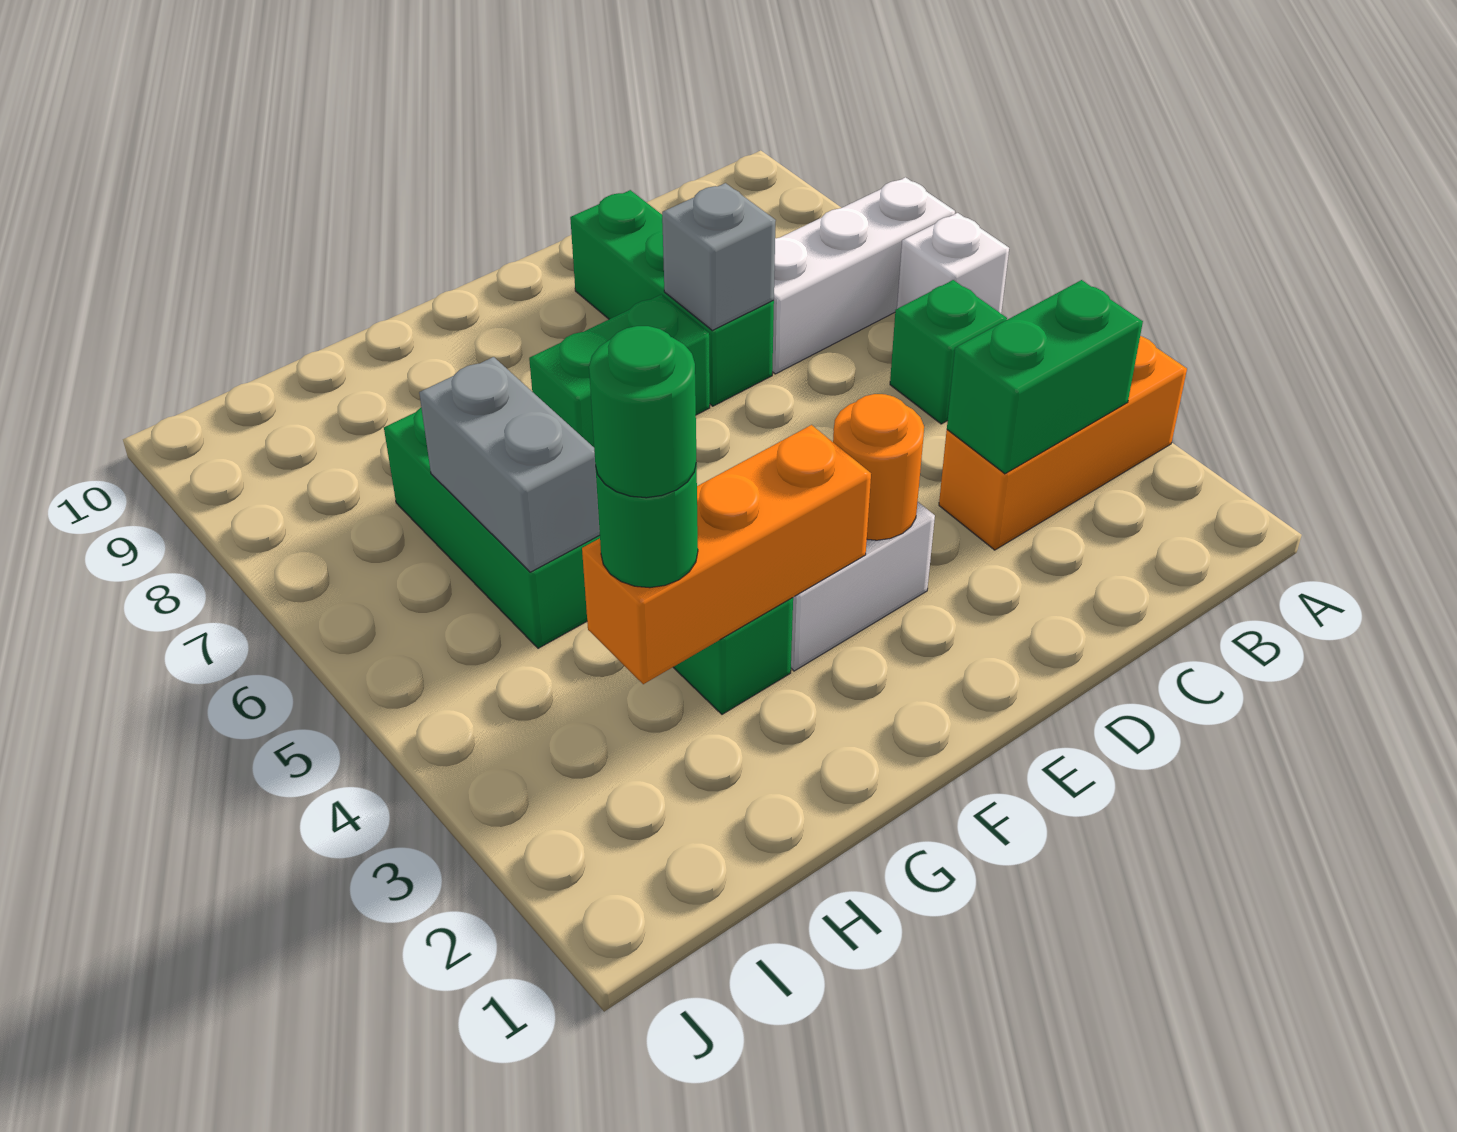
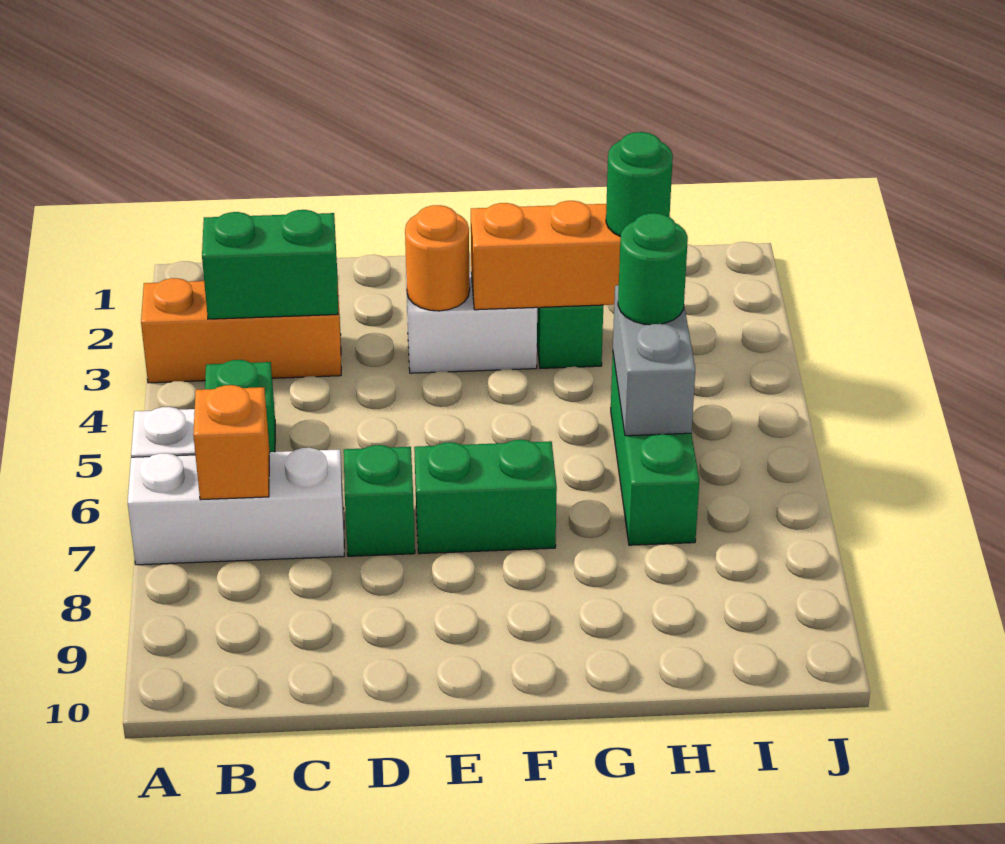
none -> orange 1x1 brick [193,385,270,500]
green 1x3 brick [570,190,774,406] -> green 1x1 brick [344,445,415,556]
grey 1x1 brick [662,183,776,330] -> none
green 1x1 round brick [589,326,696,498] -> green 1x1 round brick moved to [618,213,688,325]

